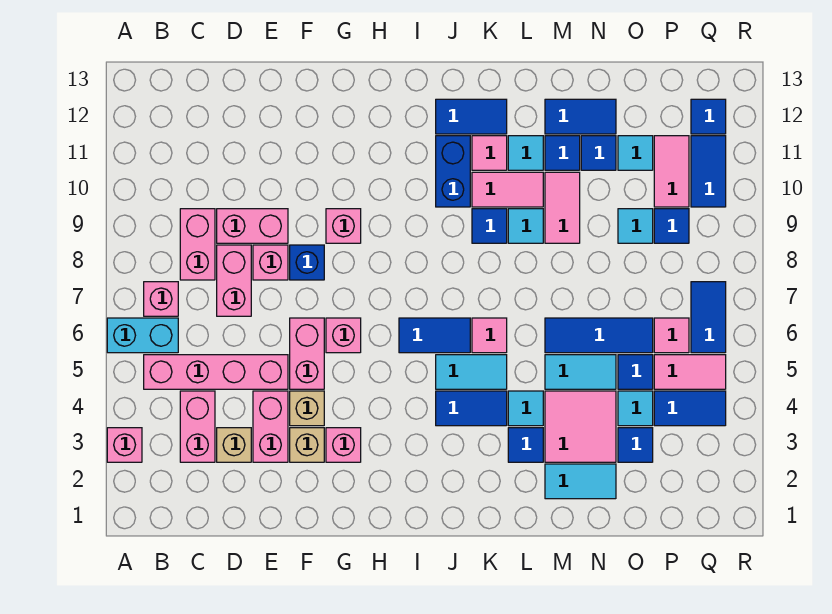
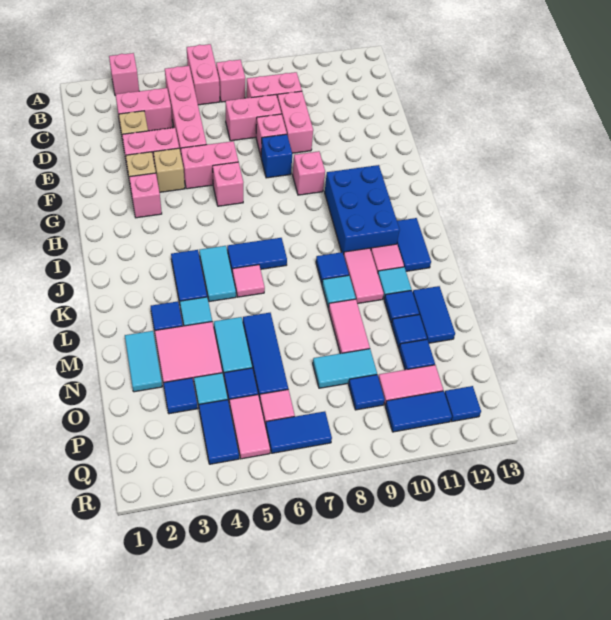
cyan 1x2 brick [107,318,178,353] -> pink 1x2 brick [187,44,220,105]
blue 1x2 tile [399,318,470,353] -> blue 1x2 tile turned to [227,238,287,273]
blue 1x2 brick [436,136,470,207] -> blue 2x3 brick [325,165,400,254]
pink 1x2 tile [545,172,580,243] -> pink 1x2 tile turned to [328,299,370,354]
cyan 1x1 tile [618,209,653,243] -> cyan 1x2 tile [313,349,377,388]
cyan 1x1 tile [618,136,653,170] -> blue 1x1 tile [399,339,435,370]

